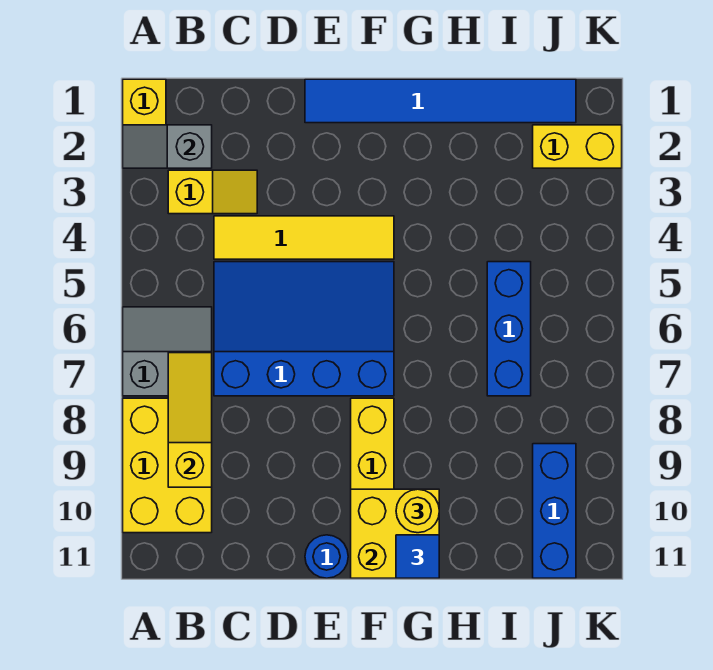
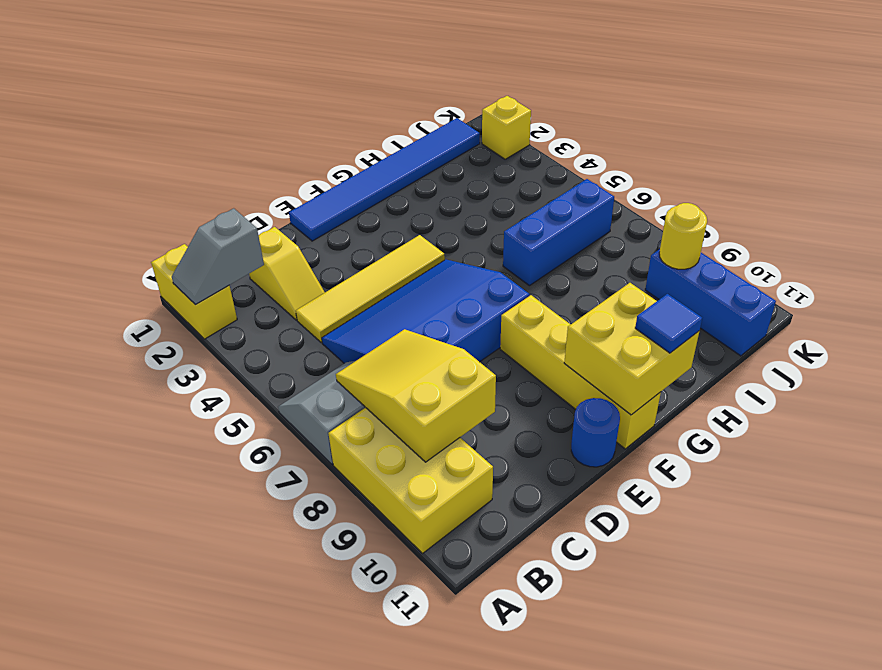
yellow 1x2 slope [168,170,257,214] -> yellow 1x2 slope turned to [249,227,325,320]
yellow 1x3 slope [168,353,212,487] -> yellow 2x3 slope [336,329,496,462]
yellow 1x1 round brick [396,489,439,533] -> yellow 1x1 round brick moved to [659,203,707,269]
blue 1x3 brick [487,262,531,396] -> blue 1x3 brick turned to [503,179,614,286]
yellow 1x2 brick [533,125,622,168] -> yellow 1x1 brick [482,96,531,159]

